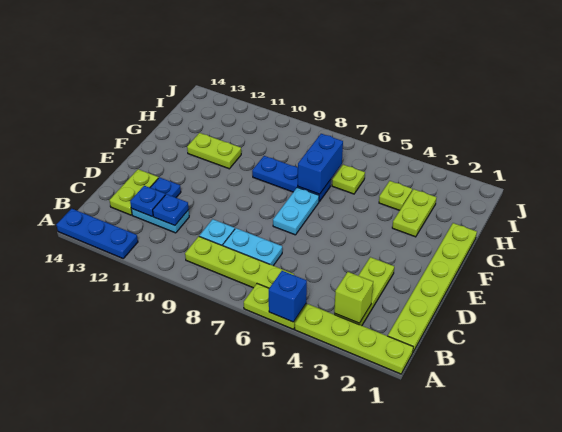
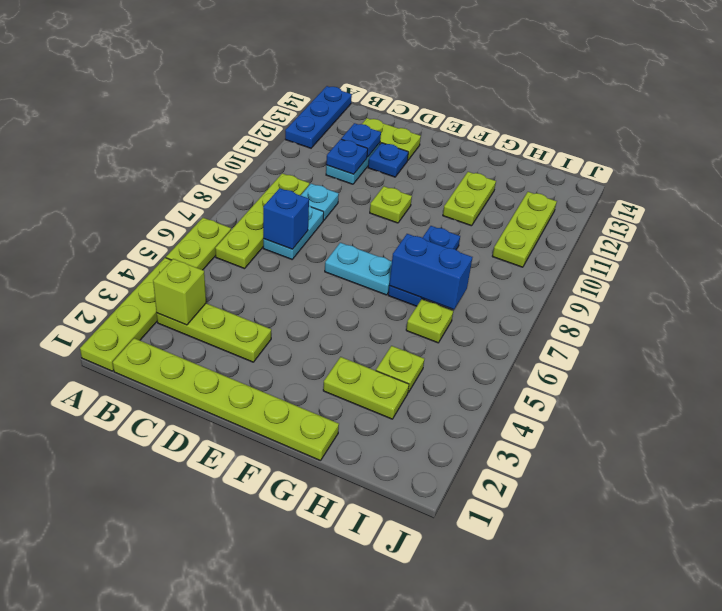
blue 1x1 brick [269,271,307,322] -> blue 1x1 brick moved to [263,188,309,249]
none -> lime 1x1 plate [370,186,412,223]
none -> lime 1x3 plate [492,192,557,267]

